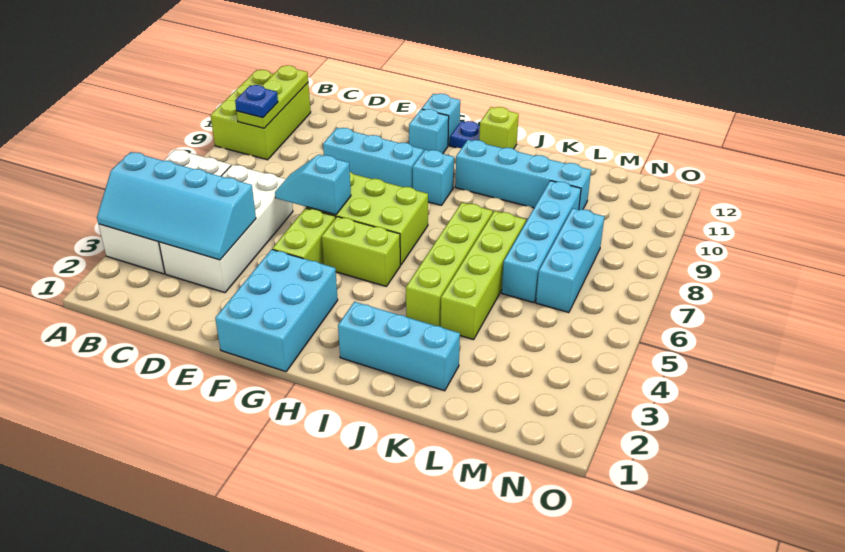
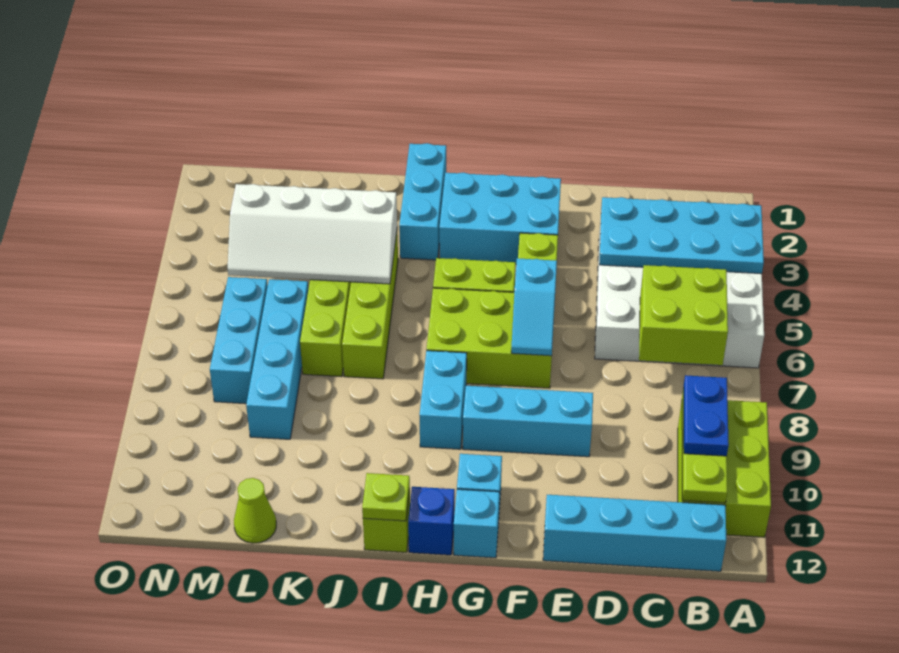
cyan 2x4 slope [97,152,256,260] -> cyan 2x4 plate [599,197,764,274]
none -> lime 2x2 brick [639,265,728,365]
blue 1x1 plate [235,85,278,118] -> blue 1x2 plate [684,375,729,456]
cyan 1x2 slope [275,155,351,215] -> cyan 1x2 slope turned to [511,258,557,356]
cyan 2x3 brick [215,249,338,372] -> cyan 2x3 brick turned to [439,172,561,263]
cyan 1x1 brick [413,150,454,205] -> cyan 1x2 brick [419,351,467,449]
blue 1x1 plate [450,121,480,148] -> blue 1x1 brick [408,487,455,555]
cyan 1x3 brick [338,302,460,391] -> cyan 1x3 brick turned to [399,143,446,260]
cyan 1x4 brick [455,140,591,210] -> cyan 1x4 brick moved to [543,495,726,571]
none -> lime 1x1 plate [362,473,410,521]
none -> white 2x4 slope [228,184,397,284]
none -> lime 1x1 cone [234,478,276,543]

